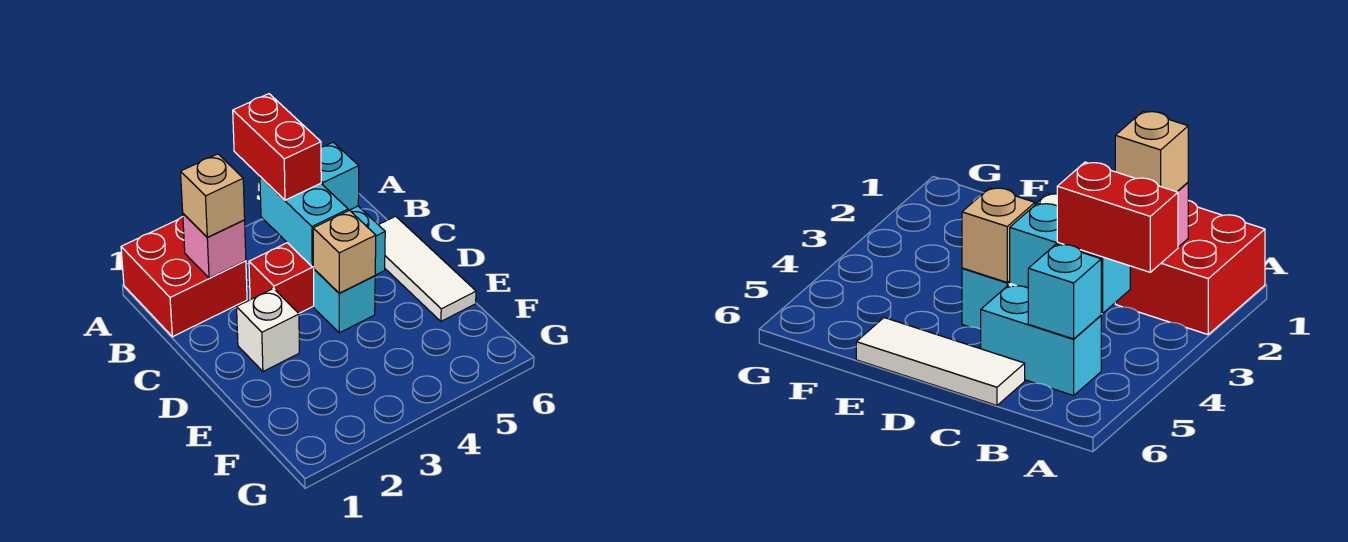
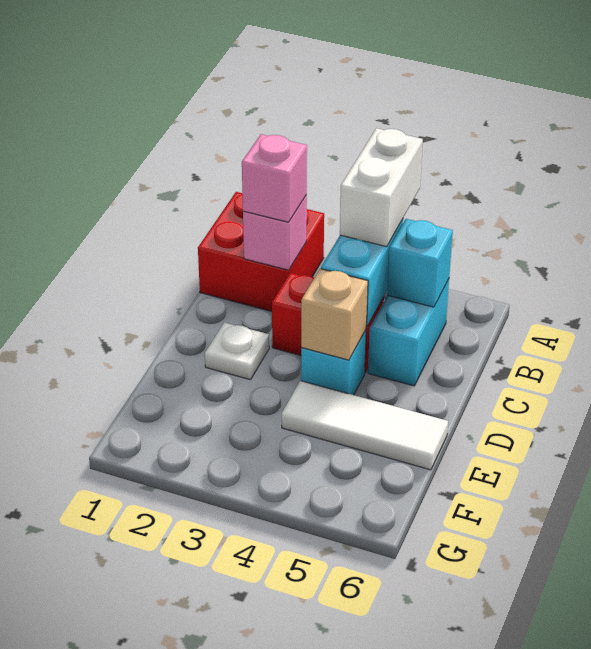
red 1x2 brick [233,94,321,200] -> white 1x2 brick [340,128,423,247]
tan 1x1 brick [181,154,245,237] -> pink 1x1 brick [242,134,307,222]
white 1x3 tile [379,216,476,321] -> white 1x3 tile turned to [282,381,448,470]
white 1x1 brick [237,289,299,371] -> white 1x1 plate [205,322,269,380]

